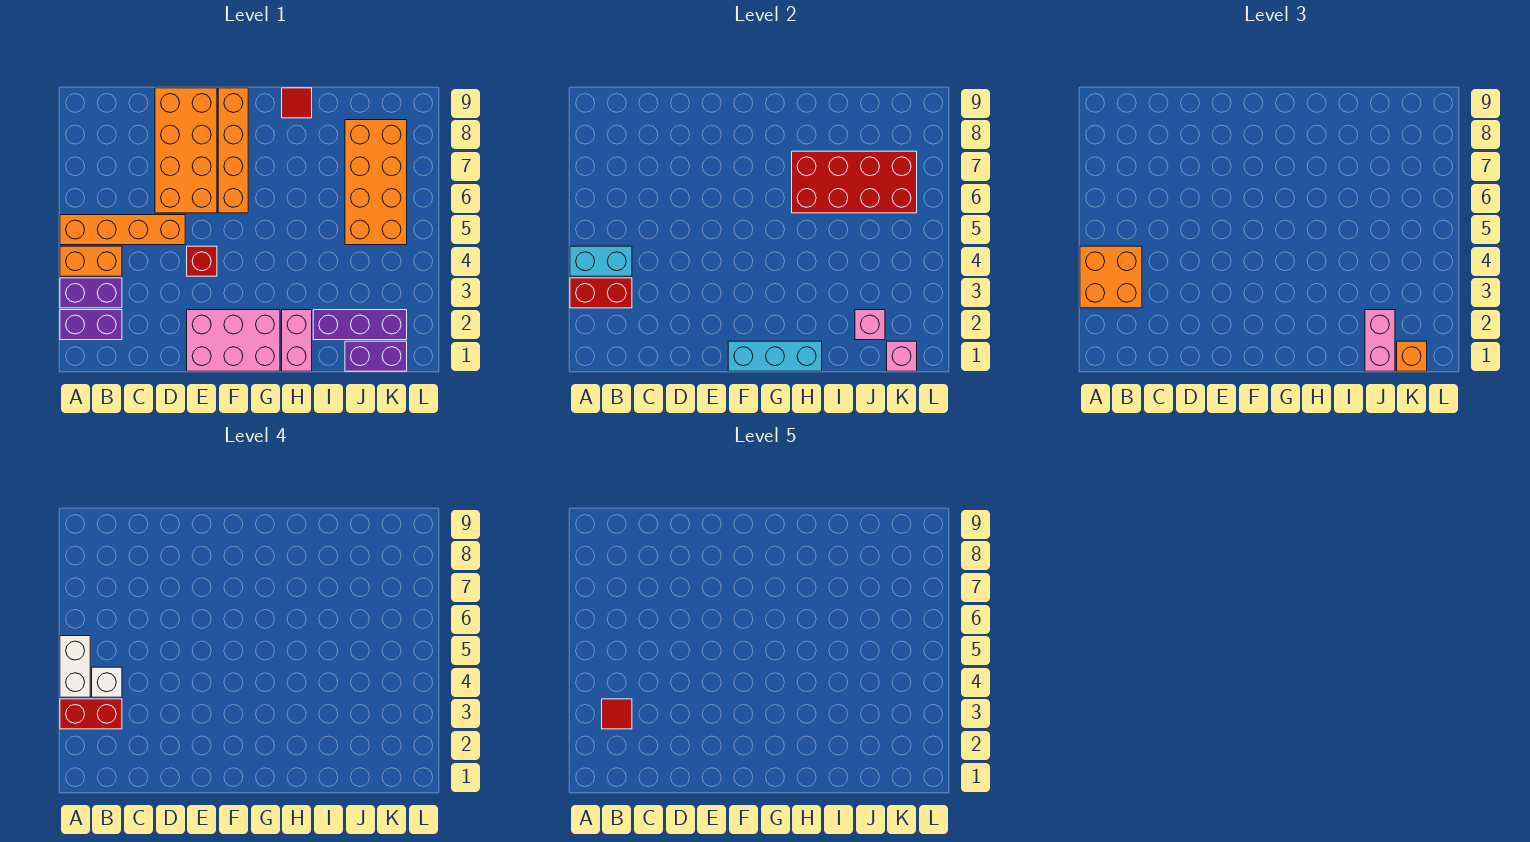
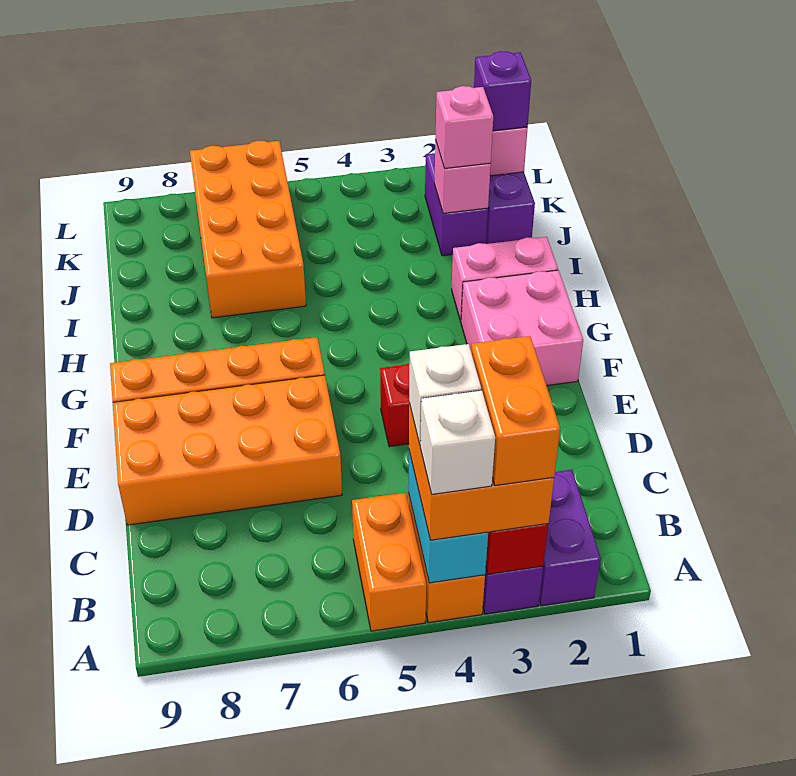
red 1x2 brick [60,699,122,729] -> orange 1x2 brick [471,336,560,486]
white 1x2 brick [60,636,90,697] -> white 1x1 brick [420,390,495,494]
orange 1x4 brick [60,215,185,245] -> orange 1x2 brick [352,493,426,631]
red 1x1 tile [602,699,632,729] -> none
pink 2x3 brick [187,310,280,371] -> pink 2x2 brick [461,270,583,386]
cyan 1x3 brick [728,341,822,371] -> none
red 2x4 brick [792,151,917,213] -> none
red 1x1 tile [282,88,312,118] -> none
purple 1x3 brick [313,310,407,340] -> purple 1x2 brick [425,153,488,256]
pink 1x2 brick [1365,310,1395,371] -> pink 1x1 brick [435,86,493,169]
orange 2x4 brick [345,120,407,245] -> orange 2x4 brick turned to [190,141,306,318]
orange 1x1 brick [1397,341,1427,371] -> purple 1x1 brick [474,51,531,131]

